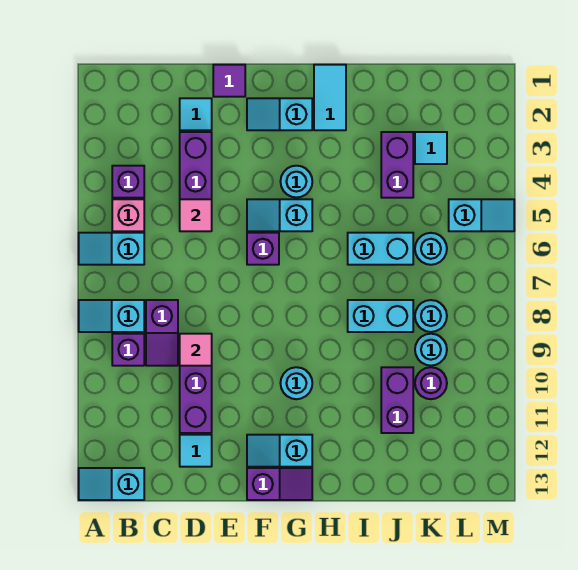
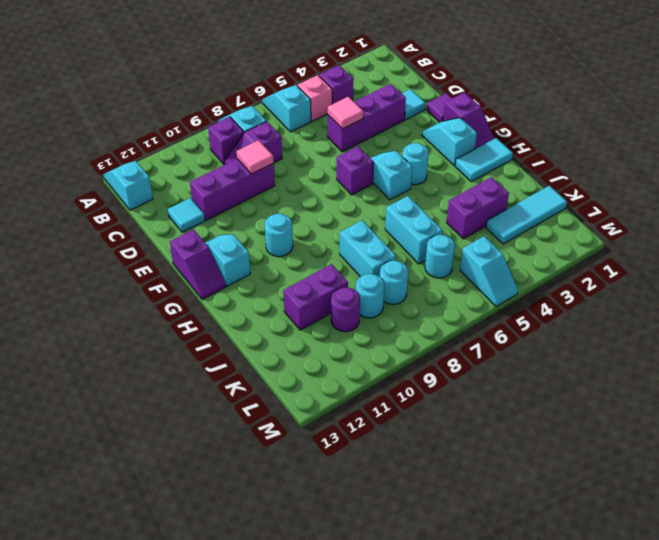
none -> purple 1x2 slope [443,92,494,149]
cyan 1x1 tile [415,132,447,164] -> cyan 1x3 tile [486,186,567,244]

